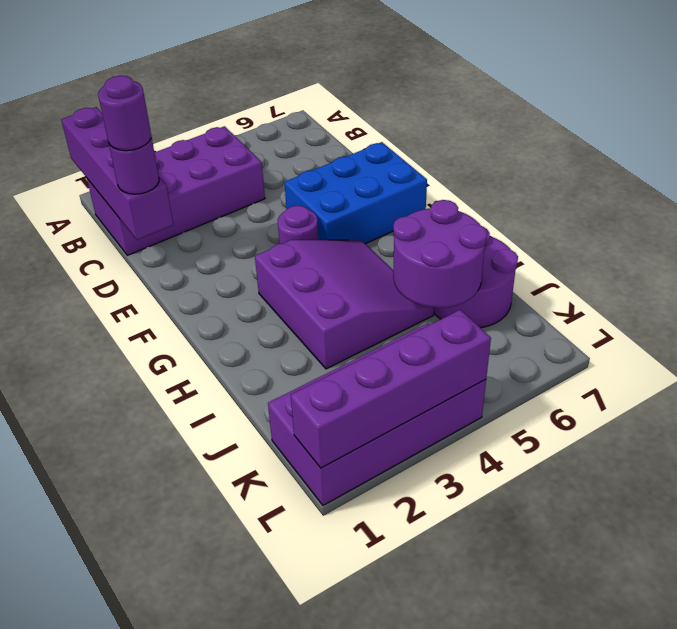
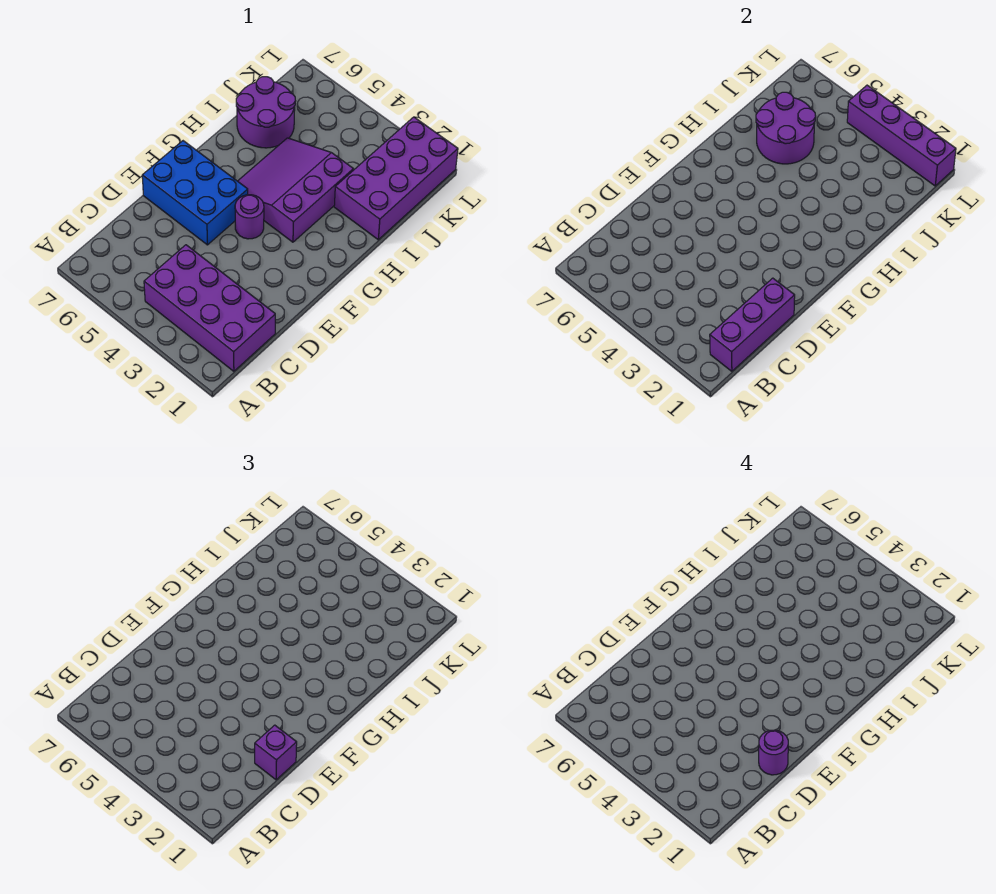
purple 1x4 brick [61,107,173,240] -> purple 1x3 brick [710,278,795,371]
purple 1x1 round brick [109,137,159,194] -> purple 1x1 brick [255,725,297,780]
purple 2x4 brick [268,323,486,505] -> purple 2x4 brick turned to [334,117,458,240]

